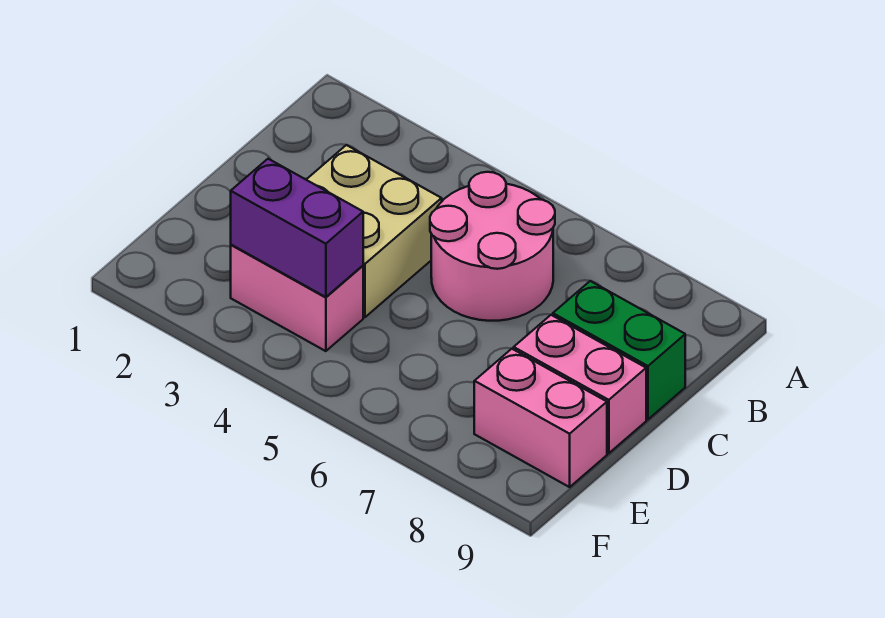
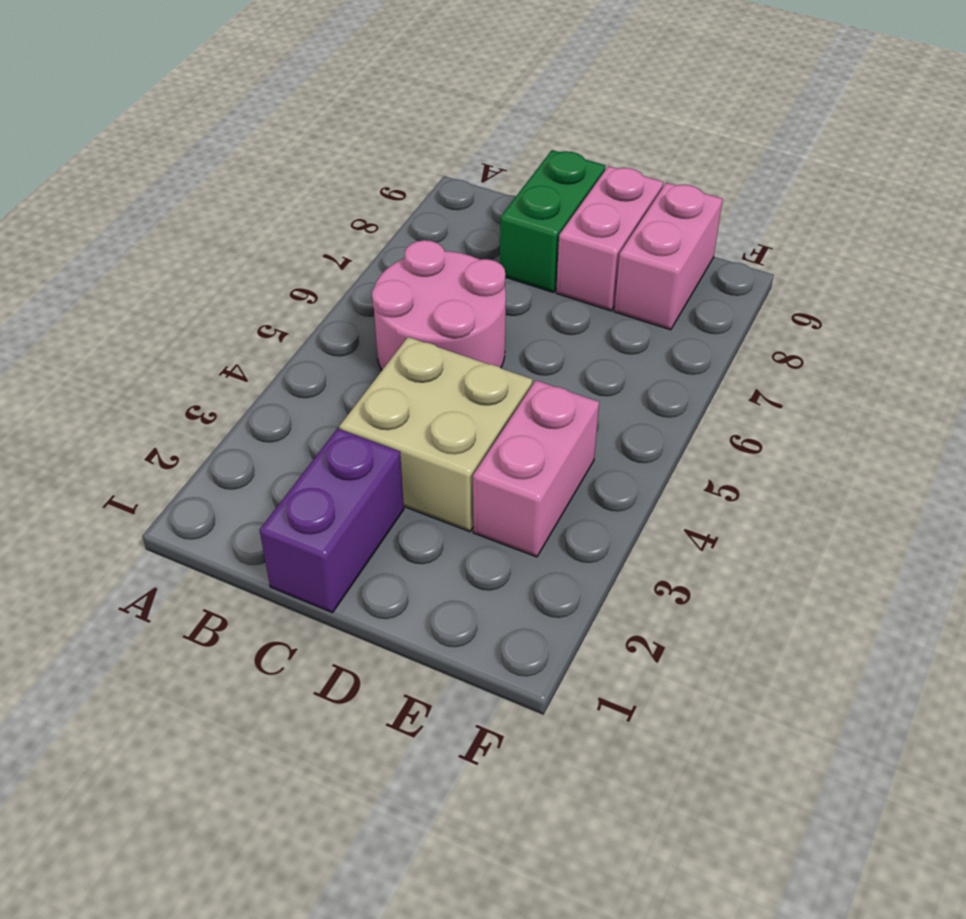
purple 1x2 brick [231,159,363,297] -> purple 1x2 brick moved to [260,428,404,613]

